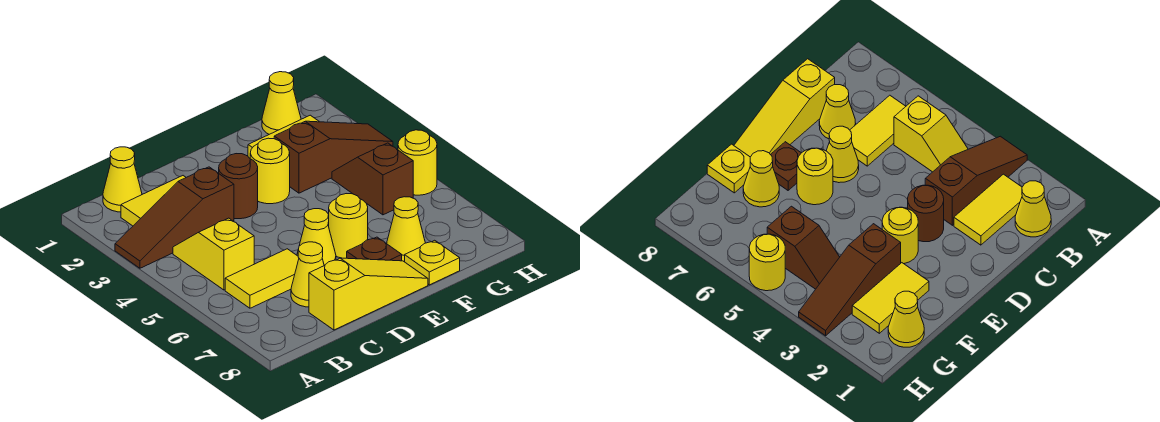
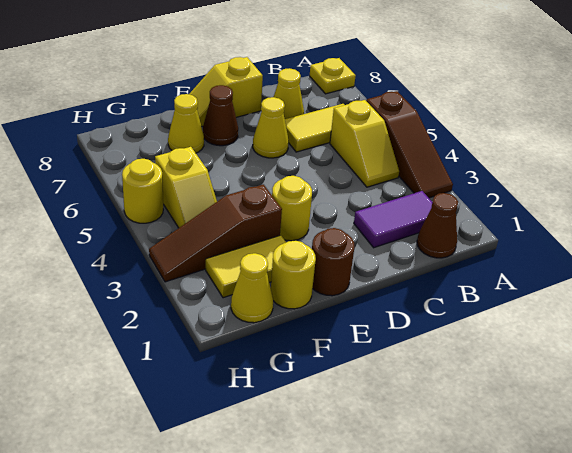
brown 1x3 slope [115,167,234,268] -> brown 1x3 slope turned to [366,91,453,198]
yellow 1x1 cone [103,147,142,212] -> brown 1x1 cone [417,193,458,258]
yellow 1x2 tile [121,176,186,226] -> purple 1x2 tile [354,191,432,248]
yellow 1x3 slope [309,258,428,330] -> yellow 1x2 slope [189,57,263,126]
brown 1x1 round brick [219,154,258,219] -> brown 1x1 round brick moved to [312,228,355,296]
yellow 1x1 round brick [329,194,368,258] -> yellow 1x1 round brick moved to [271,240,316,309]
brown 1x1 plate [347,237,402,261] -> brown 1x1 cone [203,85,238,146]
yellow 1x1 plate [405,240,460,285] -> yellow 1x1 plate moved to [310,58,356,94]
brown 1x2 slope [332,143,413,215] -> yellow 1x2 slope [155,147,217,228]

